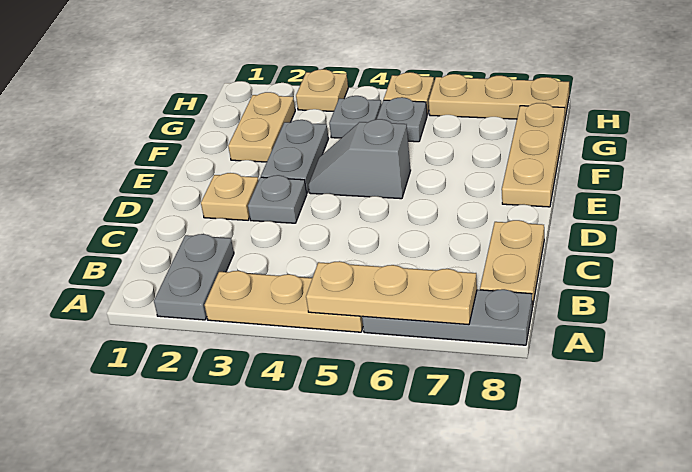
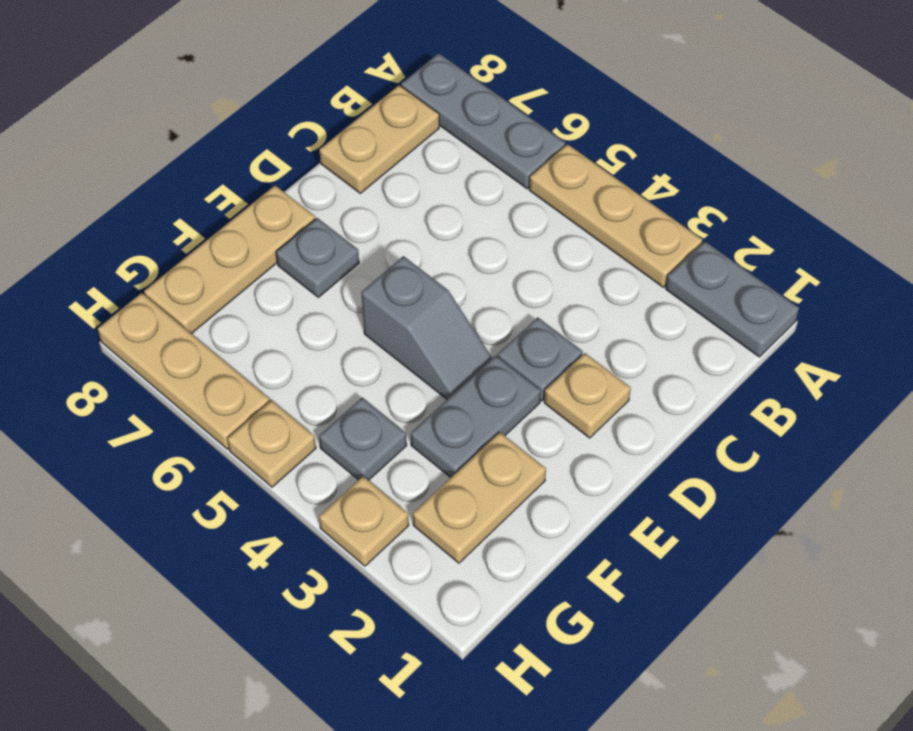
grey 1x2 plate [154,234,234,320] -> grey 1x2 plate turned to [666,241,799,357]
tan 1x3 plate [306,261,477,325] -> none
grey 1x1 plate [377,97,427,142] -> grey 1x1 plate moved to [276,218,359,297]

